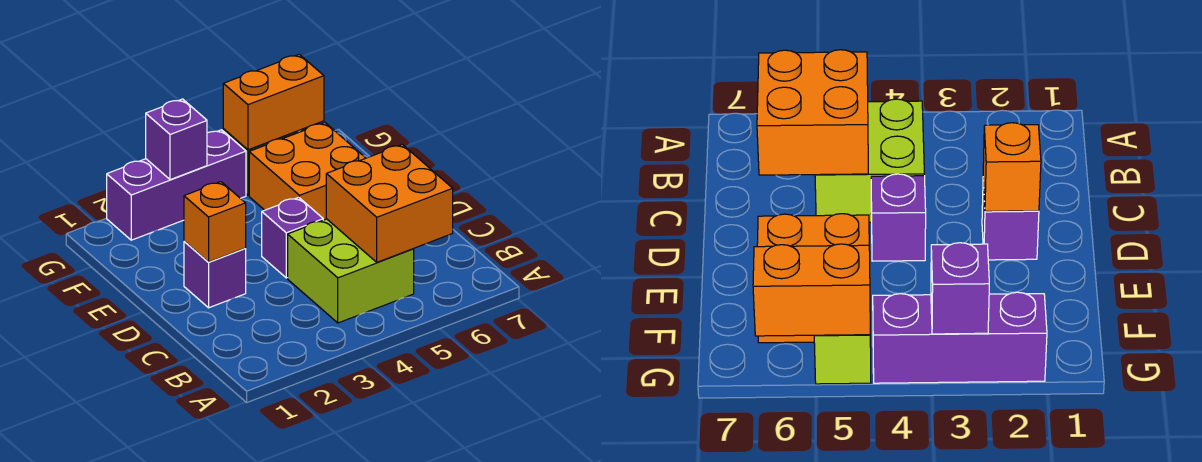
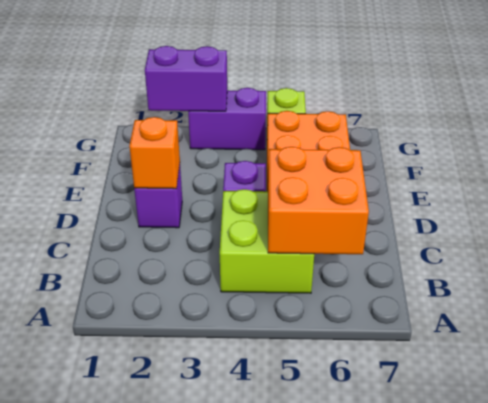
purple 1x3 brick [107,130,246,240] -> purple 1x2 brick [188,88,266,150]
purple 1x1 brick [146,99,207,180] -> purple 1x2 brick [145,46,227,111]
orange 1x2 brick [223,54,324,150] -> none

